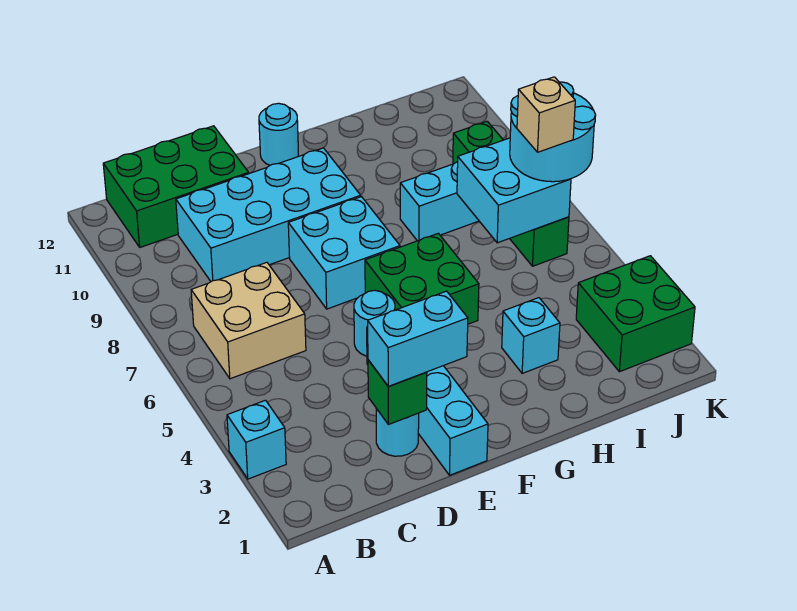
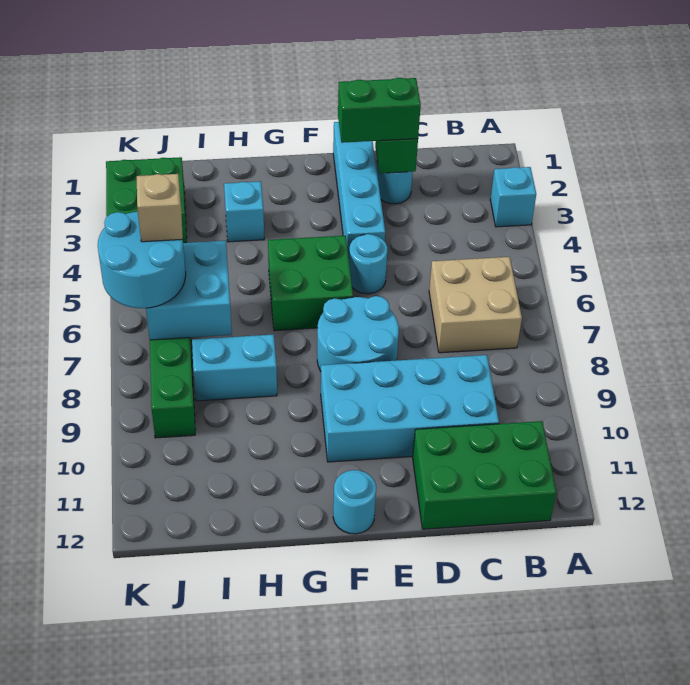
cyan 1x2 brick [368,291,468,386] -> green 1x2 brick [338,78,421,143]
cyan 2x2 brick [288,197,400,309] -> cyan 2x2 round brick [317,296,399,371]

